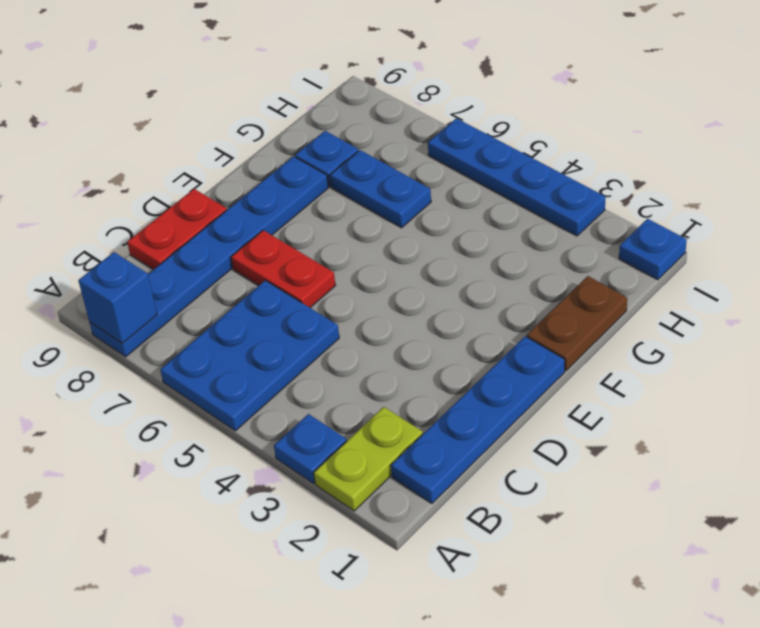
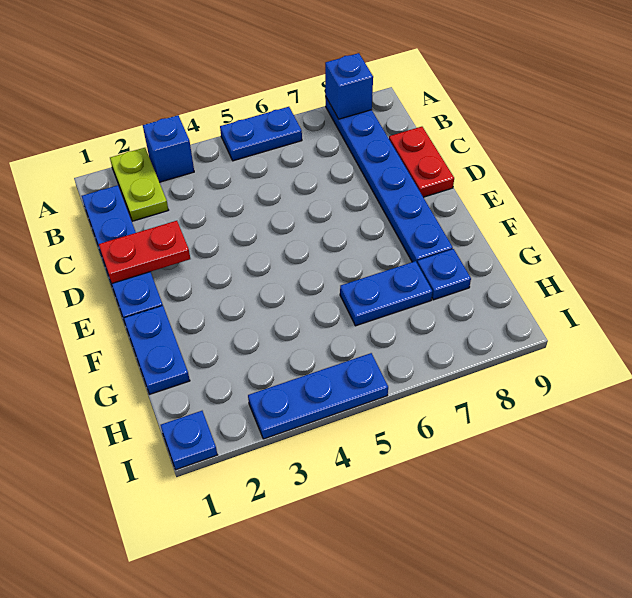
blue 1x1 plate [274,414,347,484] -> blue 1x1 brick [143,115,194,182]
blue 2x3 plate [160,280,339,431] -> blue 1x2 plate [220,107,302,161]
red 1x2 plate [231,230,335,308] -> red 1x2 plate moved to [99,221,190,283]
brown 1x2 plate [527,276,627,371] -> blue 1x2 plate [124,306,190,394]
blue 1x4 plate [428,118,605,236] -> blue 1x3 plate [248,353,388,439]

